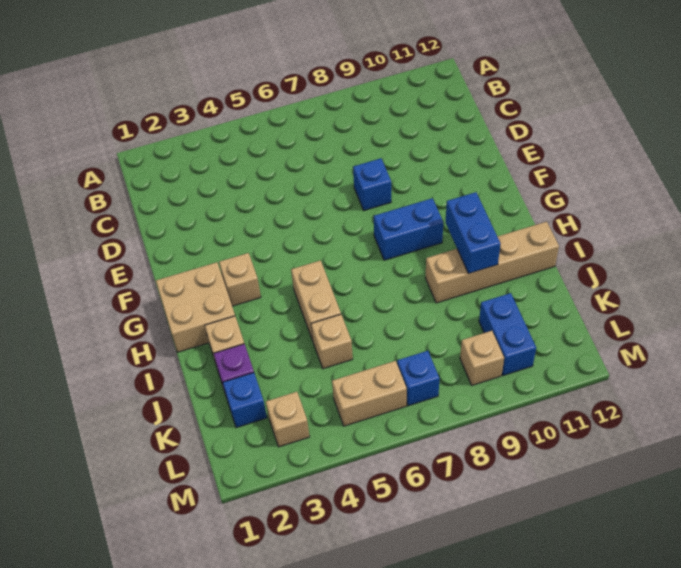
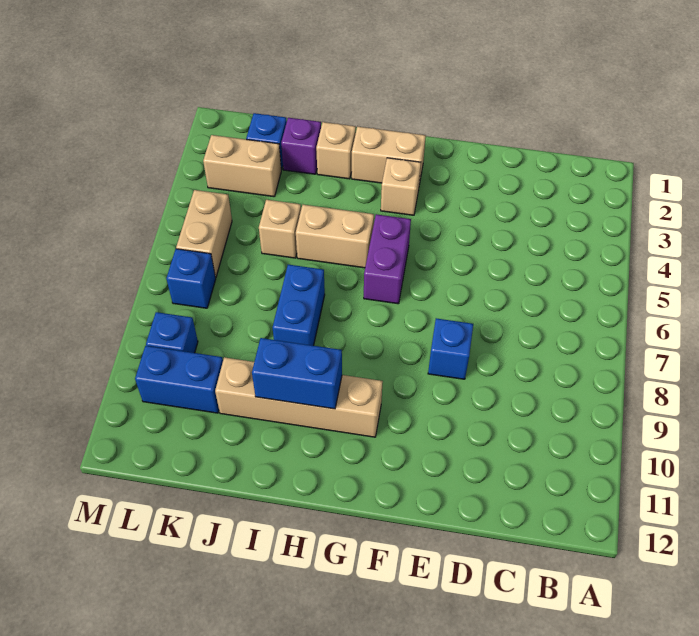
tan 2x2 brick [156,262,235,352] -> tan 1x2 brick [352,127,426,184]
none -> purple 1x2 brick [364,214,411,304]
blue 1x2 brick [374,198,443,260] -> blue 1x2 brick moved to [273,265,325,346]
tan 1x4 brick [426,222,559,303] -> tan 1x4 brick turned to [215,357,383,437]
tan 1x1 brick [266,392,310,447] -> tan 1x2 brick [203,135,281,197]
tan 1x1 brick [460,331,504,385] -> blue 1x1 brick [146,312,198,353]

